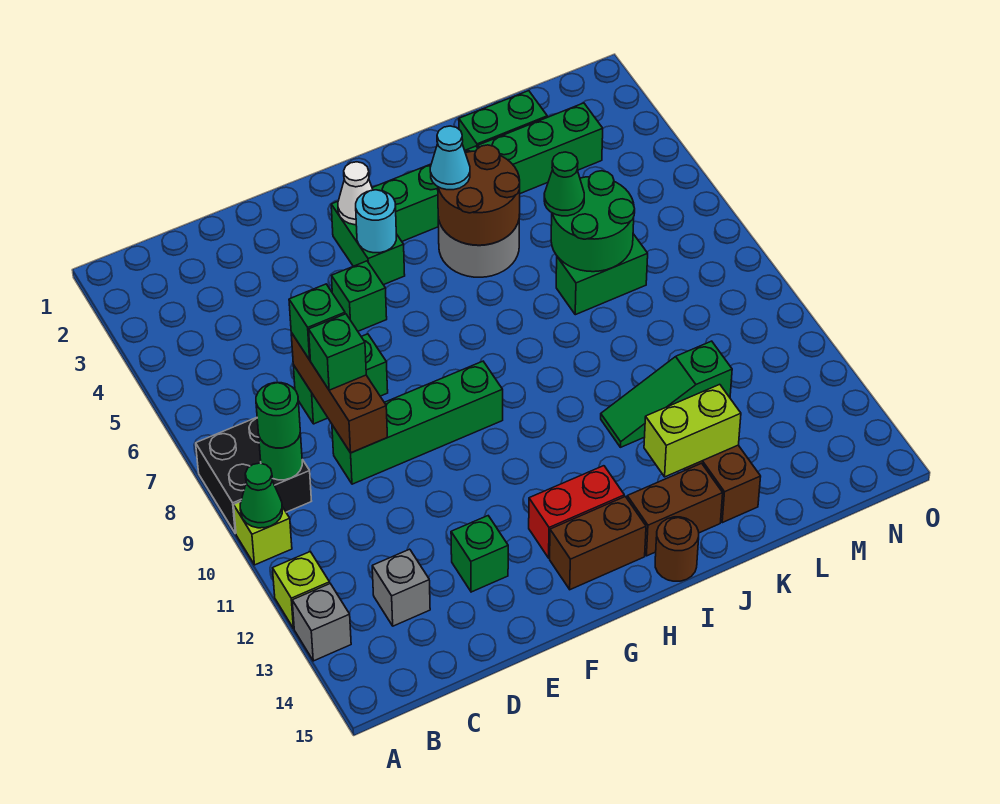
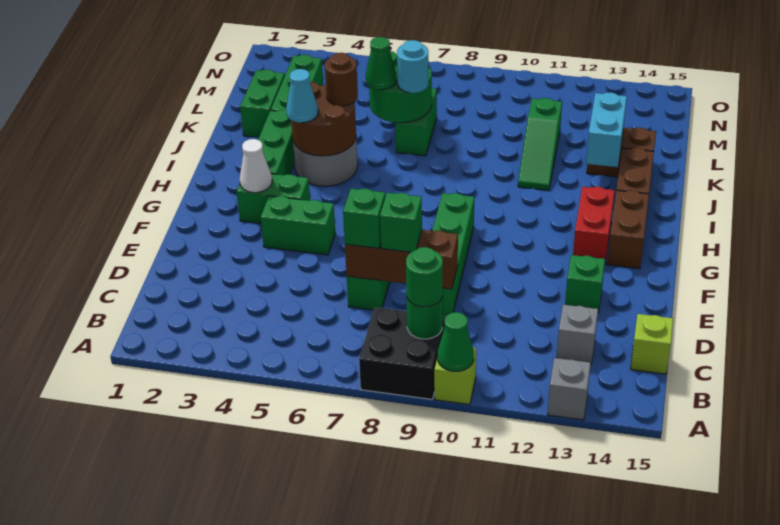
lime 1x1 brick [273,552,330,629] -> lime 1x1 brick moved to [631,314,673,374]
green 1x1 brick [332,261,387,331] -> green 1x2 brick [261,196,335,255]
cyan 1x1 round brick [356,190,396,253] -> cyan 1x1 round brick moved to [397,40,428,93]
brown 1x1 round brick [655,517,699,581] -> brown 1x1 round brick moved to [325,53,358,106]
lime 1x2 brick [644,384,741,477] -> cyan 1x2 brick [586,92,627,167]

